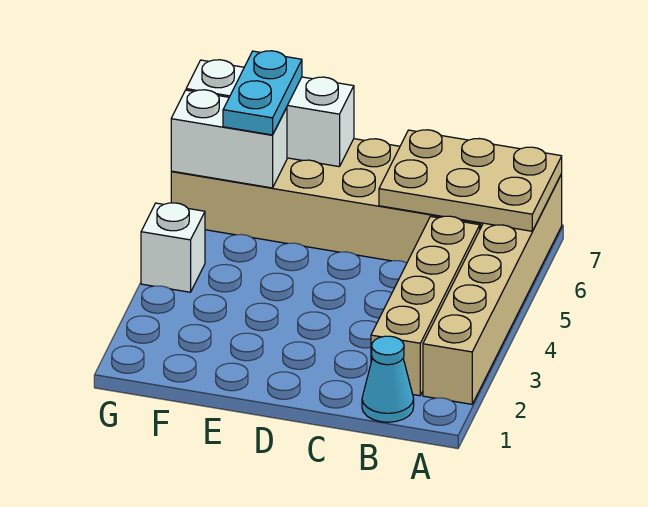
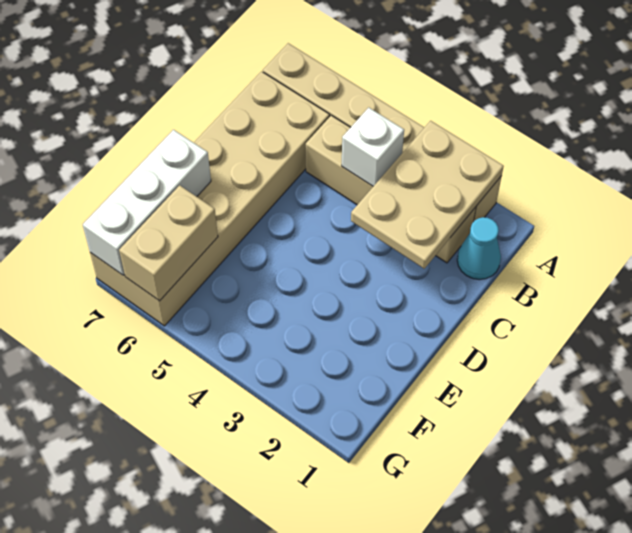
tan 2x3 plate [379,130,562,231] -> tan 2x3 plate moved to [351,121,504,269]
white 1x2 brick [171,90,287,188] -> tan 1x2 brick [119,185,218,301]
cyan 1x2 plate [223,51,302,135] -> none
white 1x1 brick [141,203,205,292] -> white 1x1 brick moved to [342,107,404,186]

